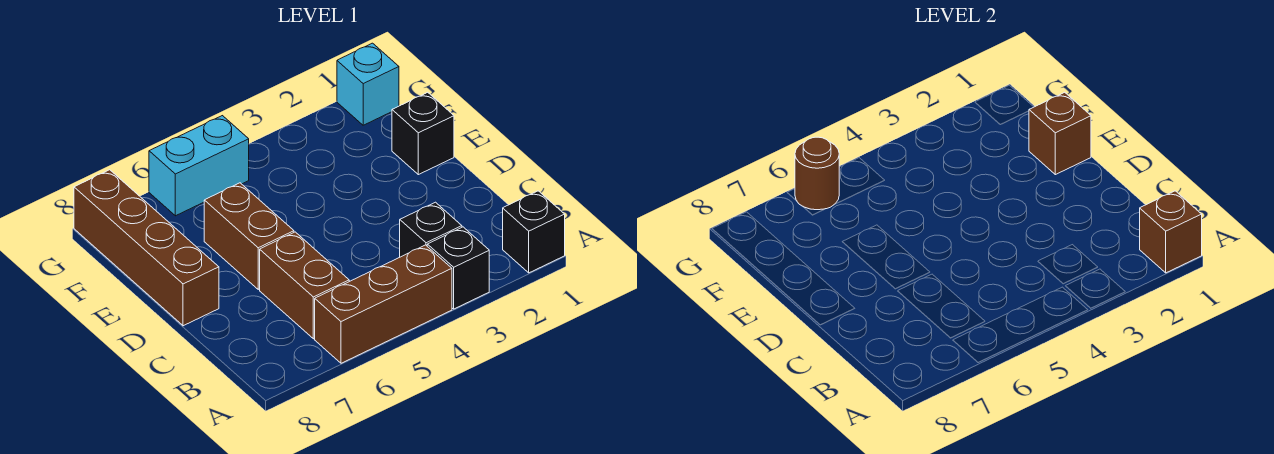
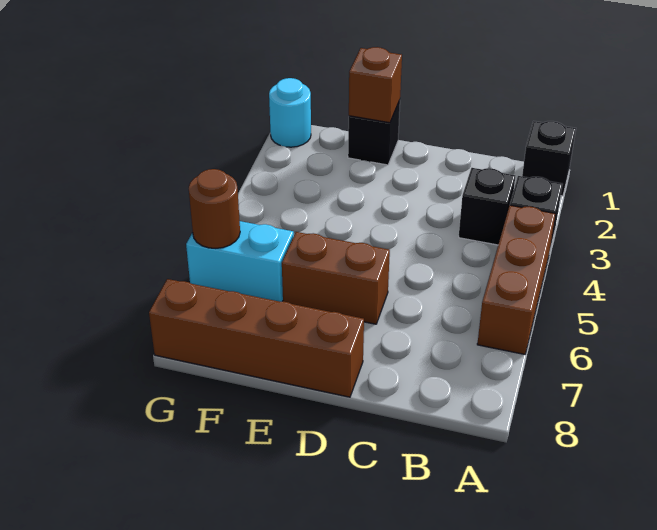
brown 1x1 brick [1140,191,1202,273] -> none
brown 1x2 brick [260,232,349,339] -> none
cyan 1x1 brick [337,43,399,125] -> cyan 1x1 round brick [269,78,311,147]
cyan 1x2 brick [149,116,249,216] -> cyan 1x2 brick turned to [186,221,294,302]

